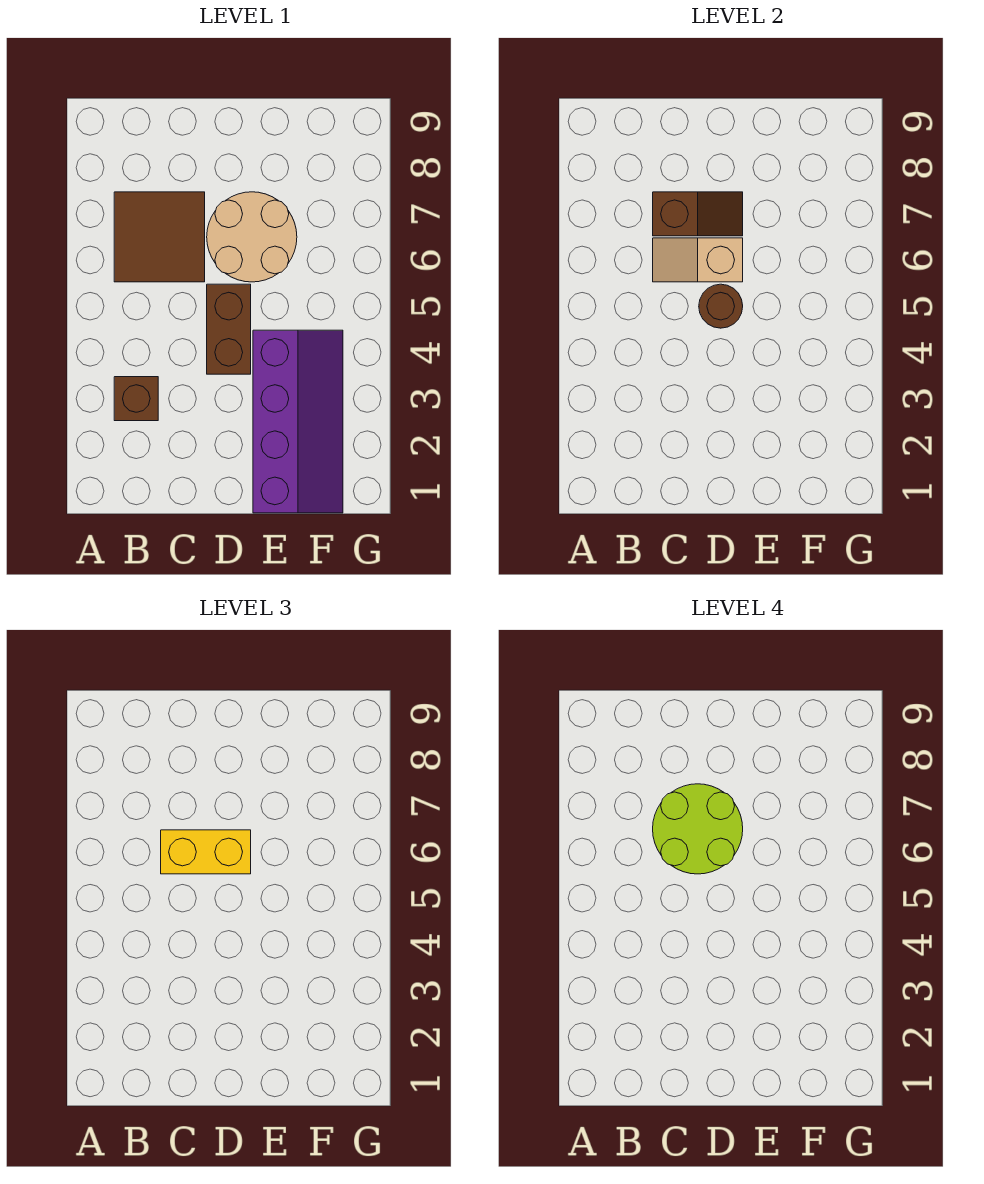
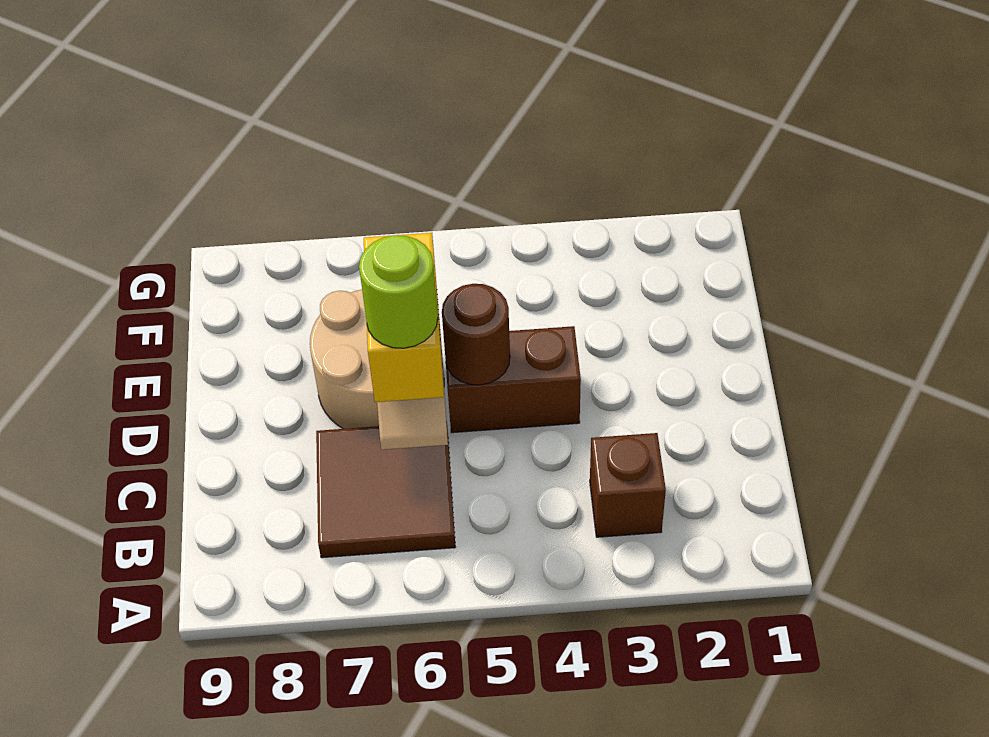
lime 2x2 round brick [653,784,743,874] -> lime 1x1 round brick [359,235,438,348]
brown 1x2 slope [653,192,743,236] -> none
purple 2x4 slope [253,330,343,513] -> none

